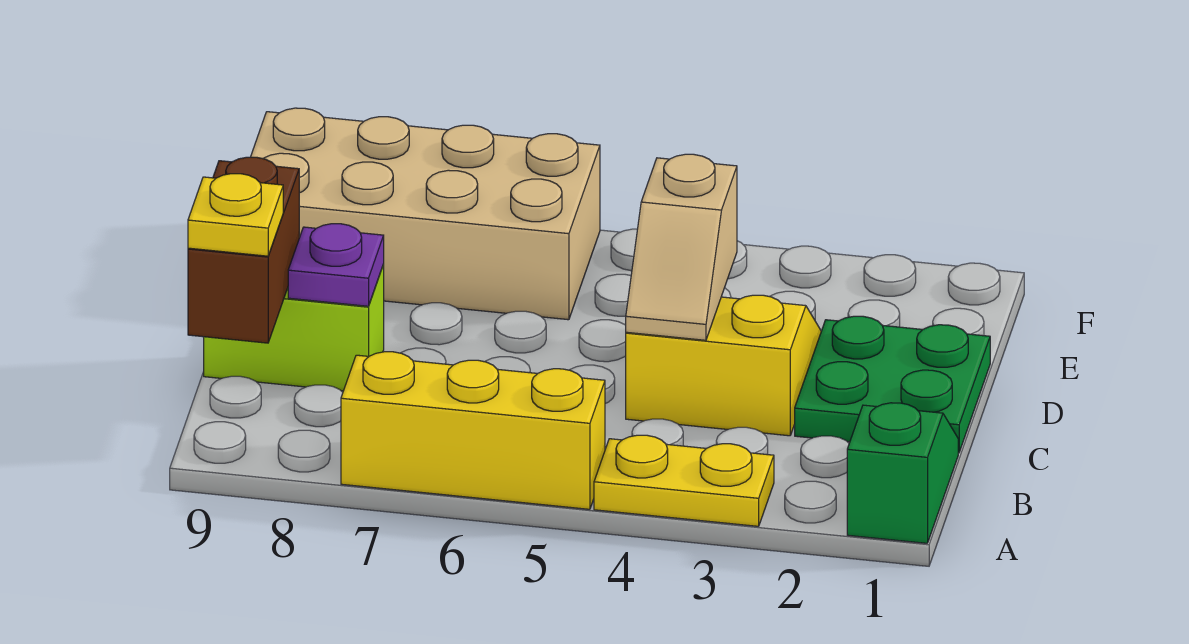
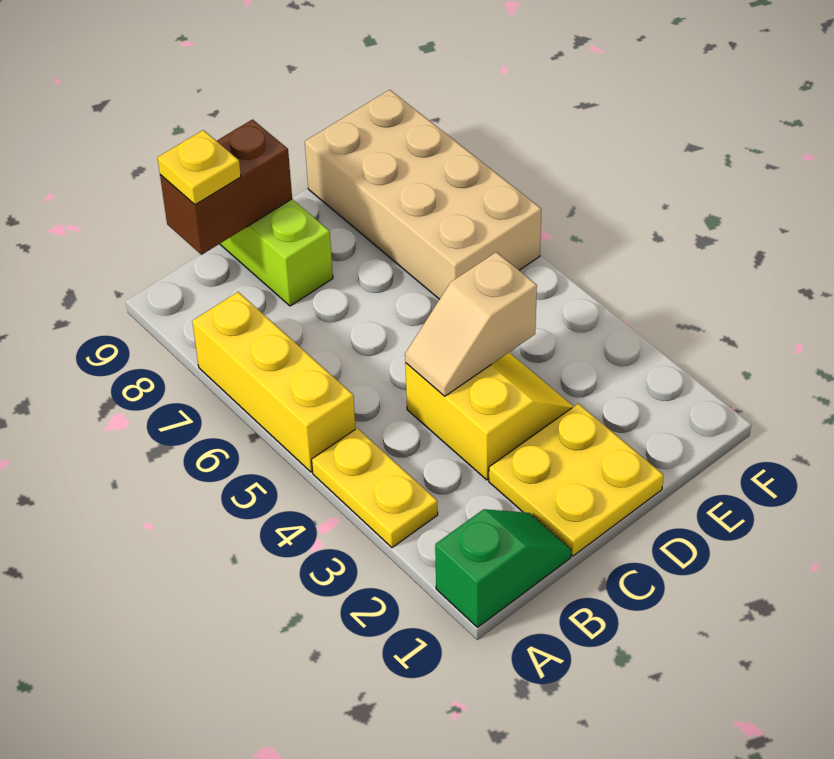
green 2x2 plate [795,316,990,453] -> yellow 2x2 plate [489,404,664,556]
purple 1x1 plate [288,224,384,306] -> none

